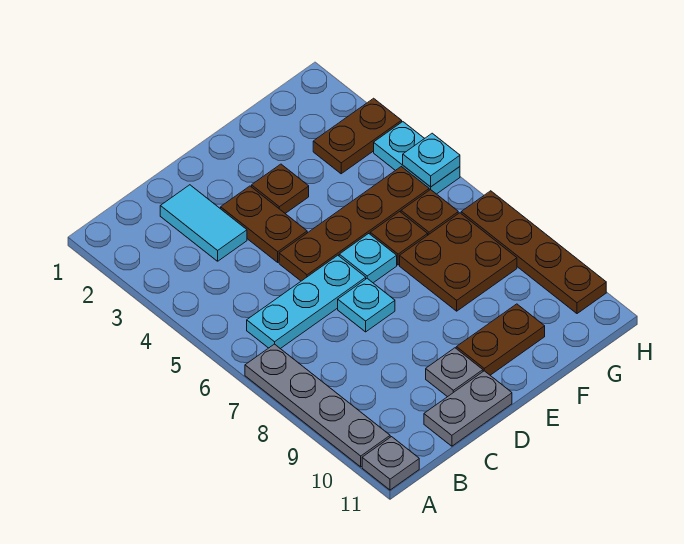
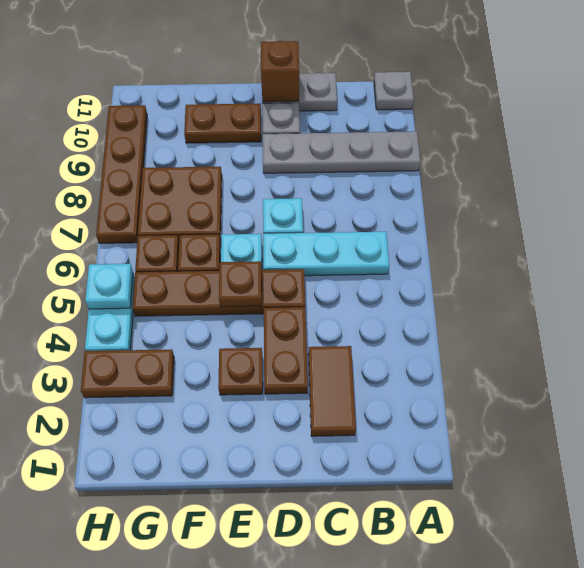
grey 1x4 plate [245,344,390,467] -> grey 1x4 plate turned to [263,131,420,173]
cyan 1x2 tile [160,185,247,261] -> brown 1x2 tile [308,346,356,436]
none -> brown 1x1 brick [261,41,299,102]
none -> brown 1x1 plate [219,261,262,307]

